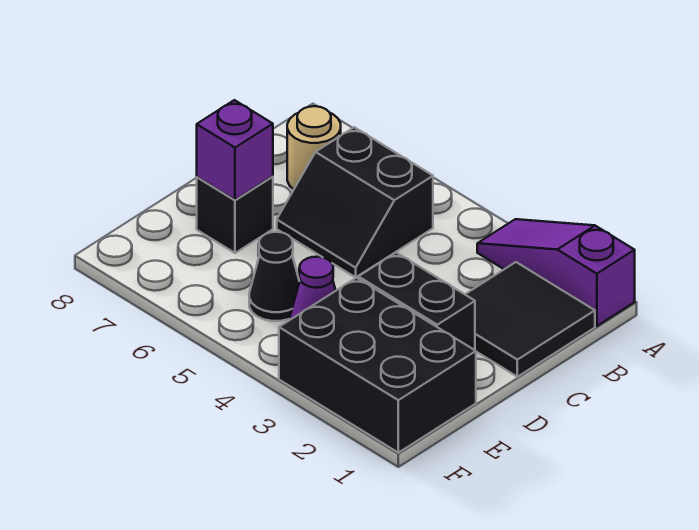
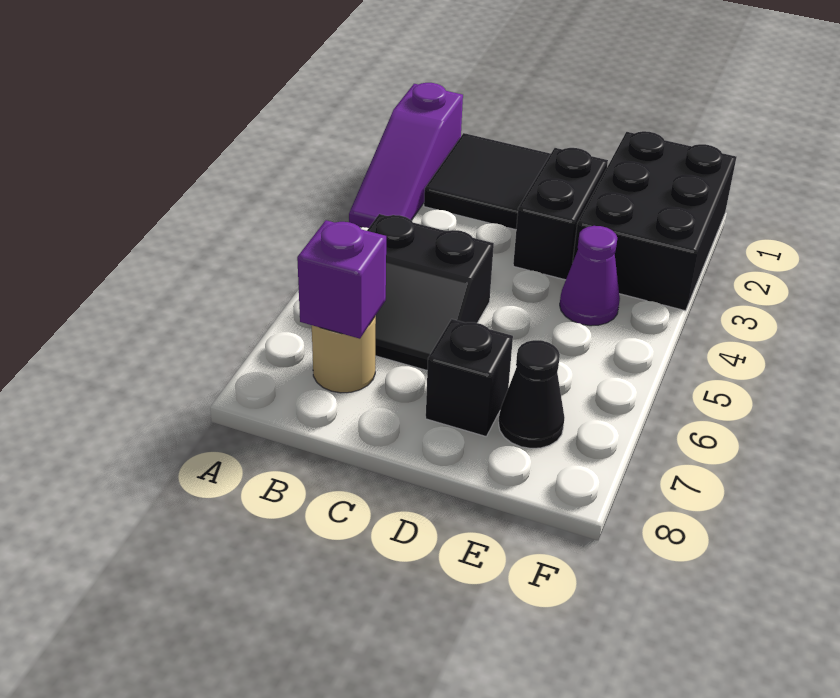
black 2x2 slope [277,127,433,277] -> black 2x2 slope turned to [367,214,494,370]
purple 1x1 brick [197,100,273,200] -> purple 1x1 brick moved to [297,220,386,339]
black 1x1 cone [249,232,300,321] -> black 1x1 cone moved to [499,340,565,448]

